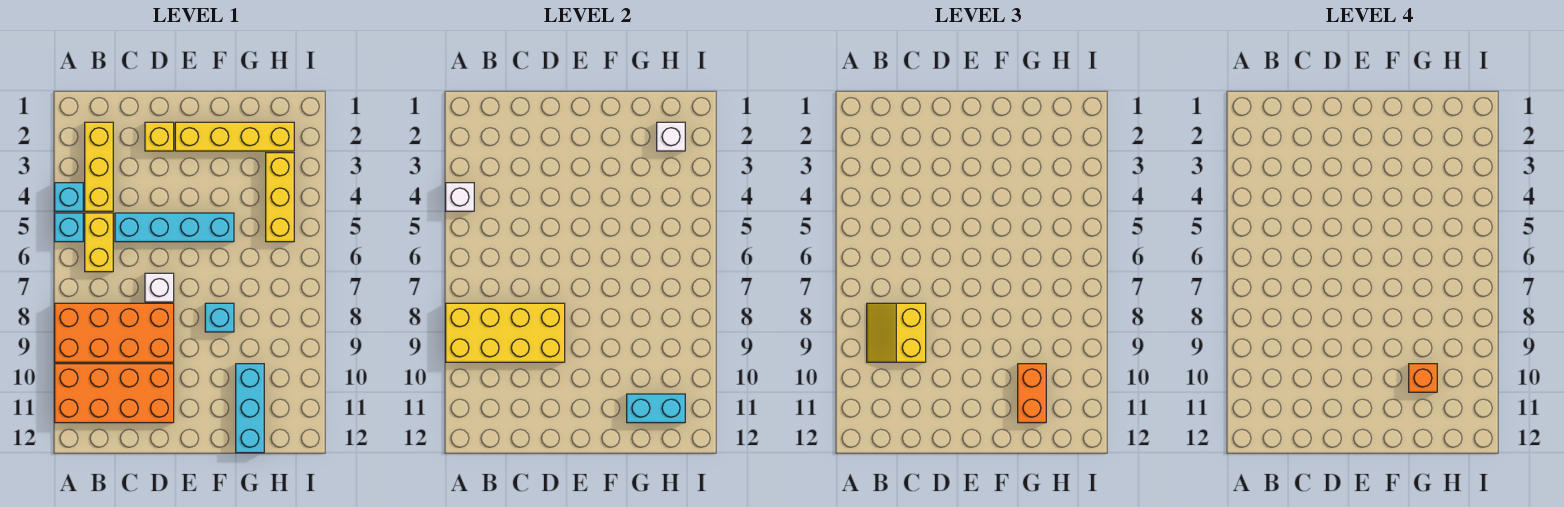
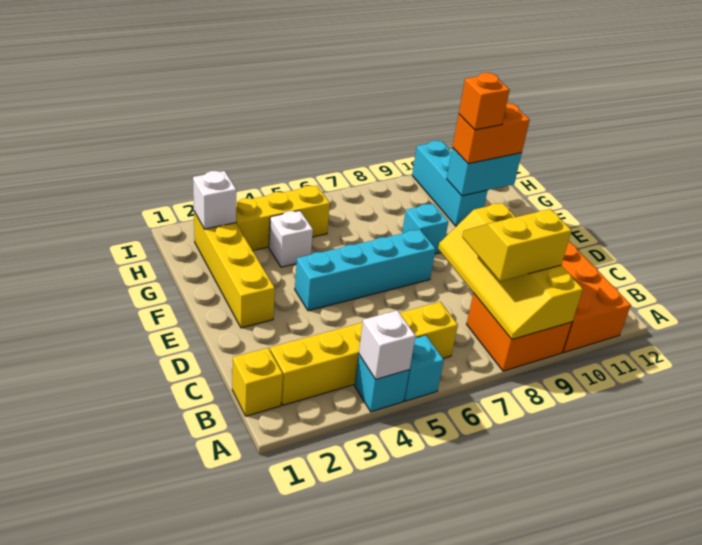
orange 2x4 brick [55,303,174,362] -> orange 2x2 brick [467,293,572,371]
yellow 2x4 brick [446,303,565,362] -> yellow 2x4 slope [438,203,583,339]
yellow 2x2 slope [867,303,926,362] -> yellow 2x2 slope turned to [462,209,572,281]
cyan 1x4 brick [115,213,234,242] -> cyan 1x4 brick turned to [295,229,436,311]
yellow 1x1 brick [145,122,174,151] -> yellow 1x1 brick moved to [232,348,283,416]
white 1x1 brick [145,273,174,302] -> white 1x1 brick moved to [269,211,313,267]
cyan 1x3 brick [236,364,264,453] -> cyan 1x3 brick turned to [412,141,487,226]
cyan 1x2 brick [627,394,685,423] -> cyan 1x2 brick turned to [447,148,522,196]

